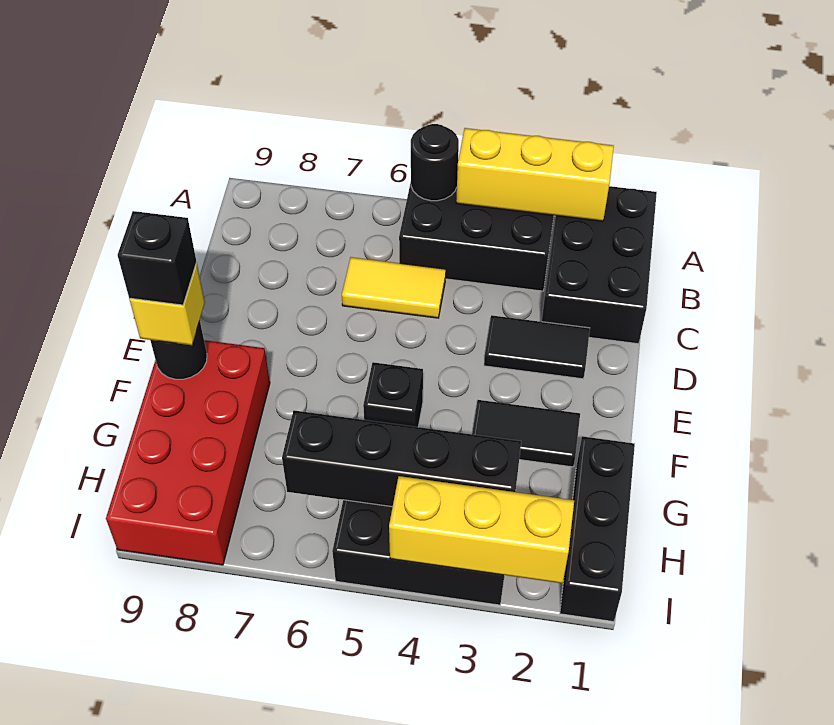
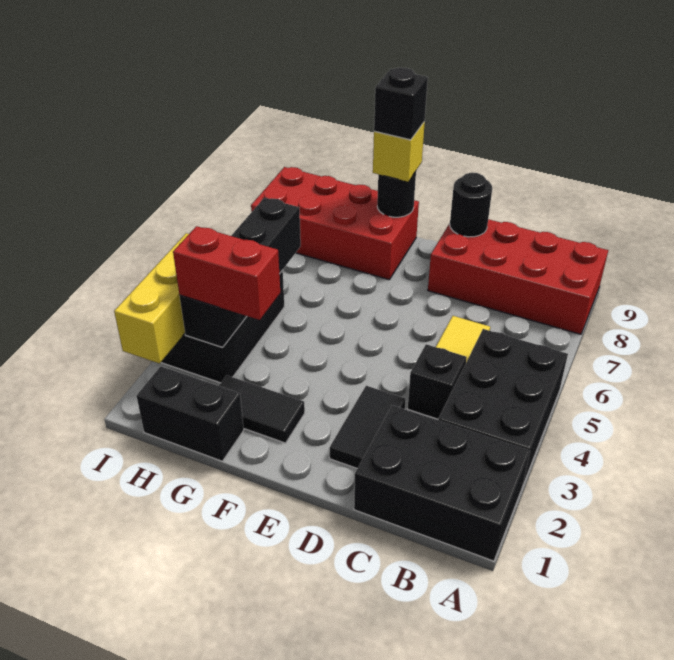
yellow 1x3 brick [456,128,614,221] -> none
black 1x1 round brick [411,124,459,201] -> black 1x1 round brick moved to [450,173,492,237]
none -> red 2x4 brick [428,219,608,334]
black 1x2 tile [472,400,580,467] -> black 1x2 tile turned to [219,375,305,443]
black 1x1 brick [363,362,423,427] -> black 1x1 brick moved to [408,344,467,419]
black 1x3 brick [560,436,635,622] -> black 1x2 brick [137,366,244,461]
none -> red 1x2 brick [173,226,280,320]

